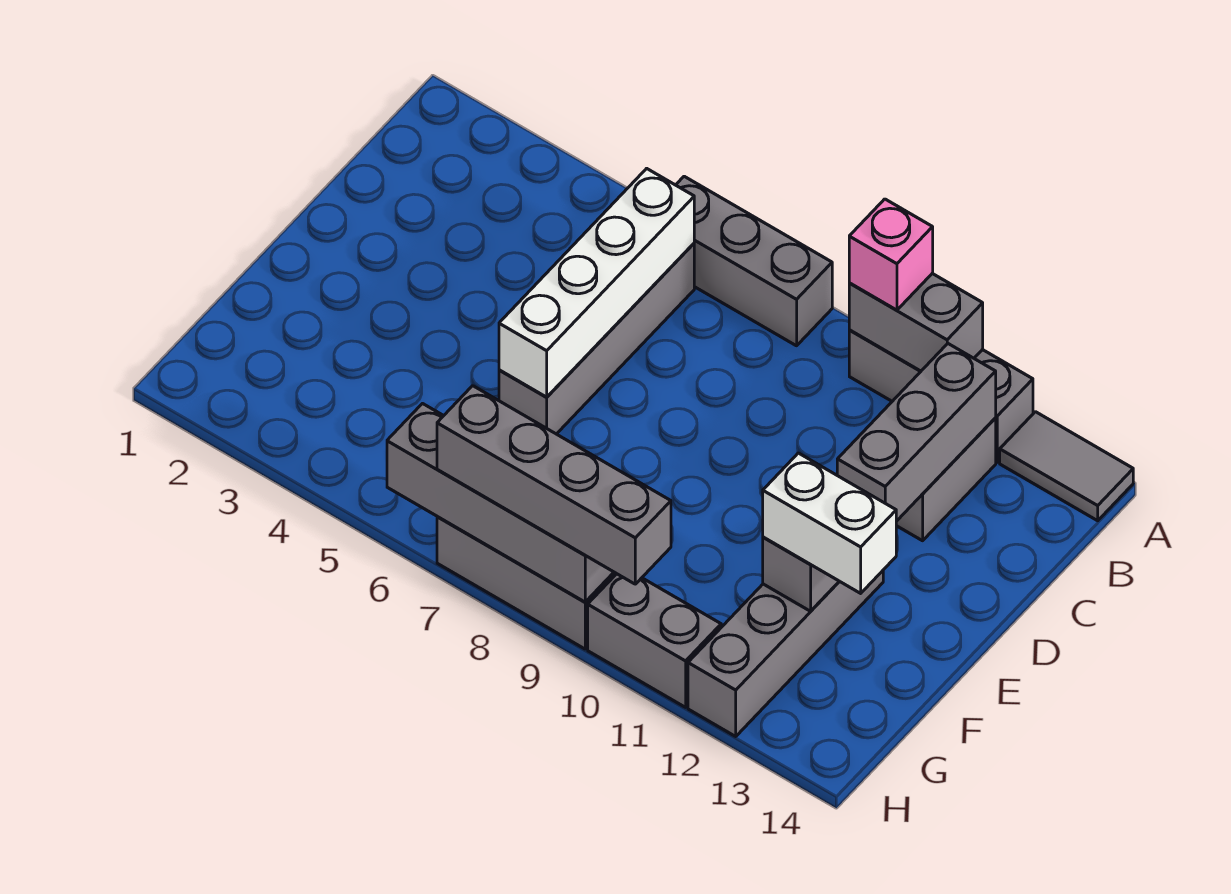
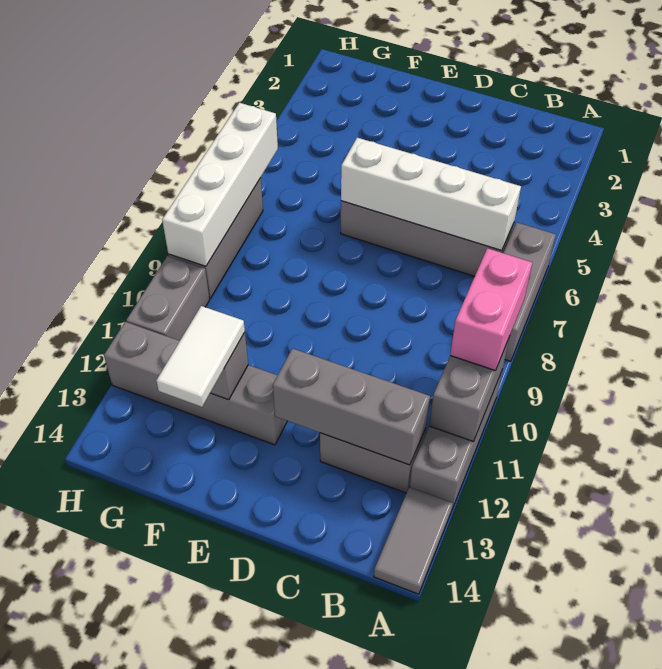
pink 1x1 brick [849,199,933,310] -> pink 1x2 brick [450,248,532,371]
white 1x2 brick [763,453,896,593] -> white 1x2 tile [156,306,245,407]
grey 1x4 brick [387,404,614,602] -> white 1x4 brick [162,103,278,266]
grey 1x4 brick [437,386,671,584] -> none

